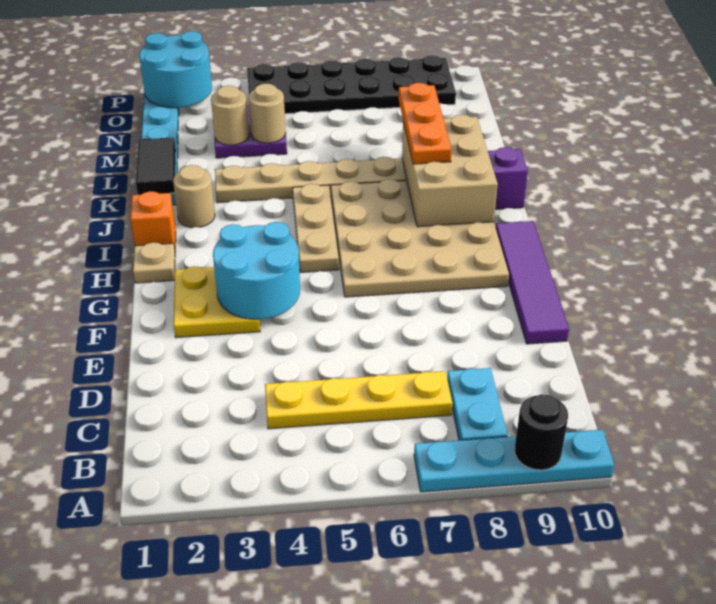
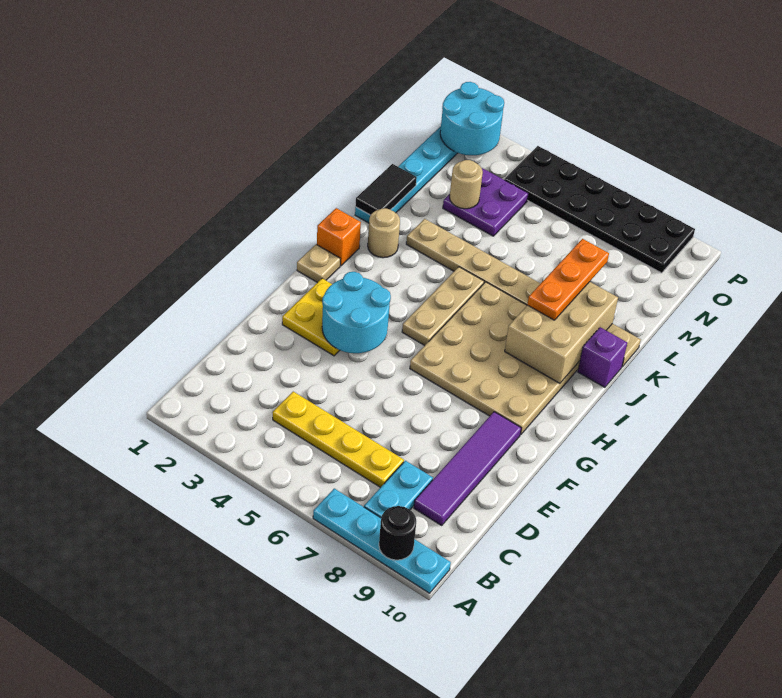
purple 1x4 tile [496,221,569,344] -> purple 1x4 tile moved to [414,412,521,525]
tan 1x1 round brick [248,84,286,143] -> none

